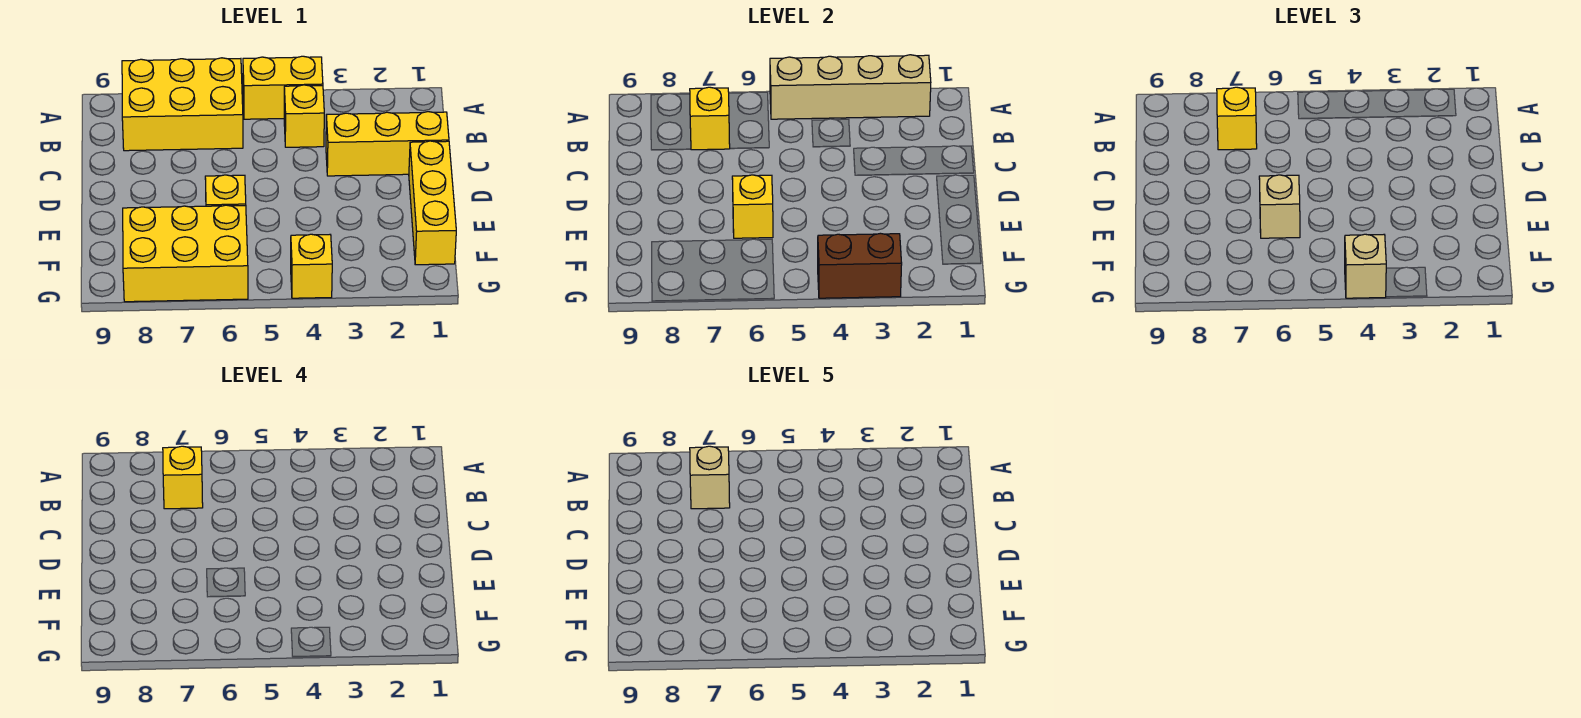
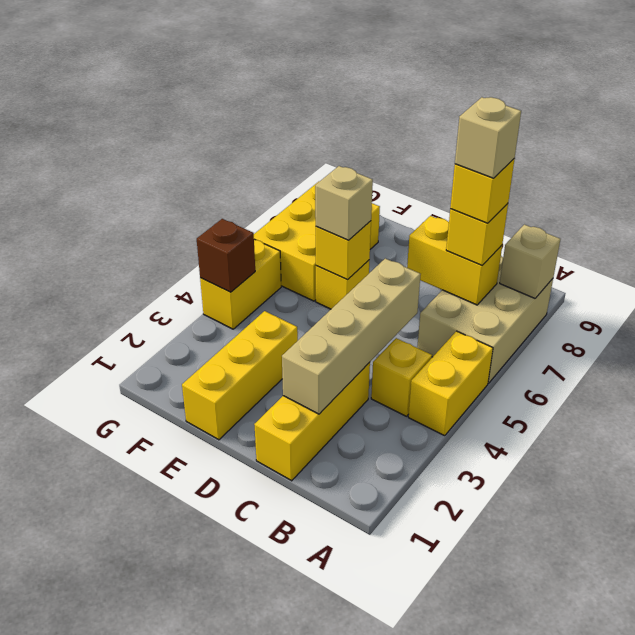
tan 1x4 brick [770,55,931,119] -> tan 1x4 brick moved to [282,258,421,414]
yellow 2x3 brick [122,58,243,151] -> tan 2x3 brick [417,256,553,383]
yellow 1x1 brick [690,87,730,150] -> yellow 1x2 brick [407,216,502,305]
yellow 1x3 brick [409,141,456,265] -> yellow 1x3 brick turned to [182,311,298,440]
brown 1x2 brick [818,233,902,298] -> brown 1x1 brick [197,219,255,292]
yellow 1x1 brick [291,234,332,298] -> yellow 1x2 brick [200,240,281,329]
tan 1x1 brick [1345,234,1386,298] -> tan 1x1 brick moved to [500,225,560,298]

